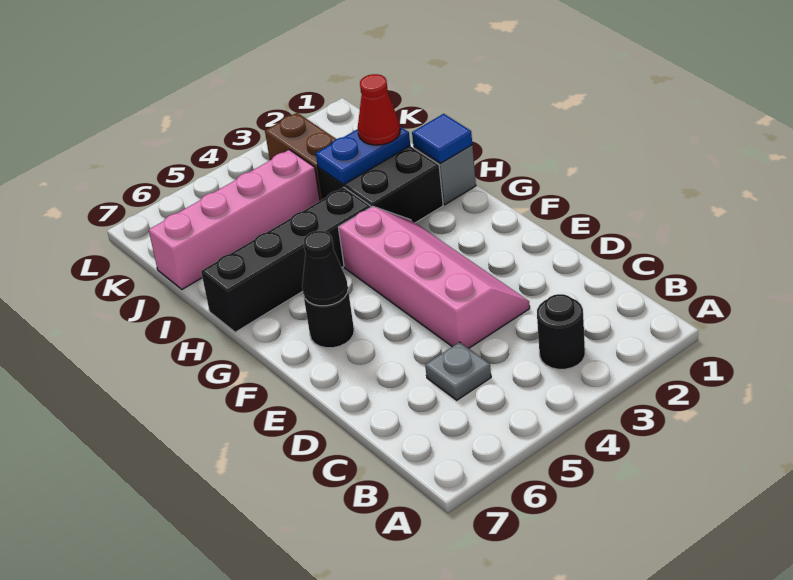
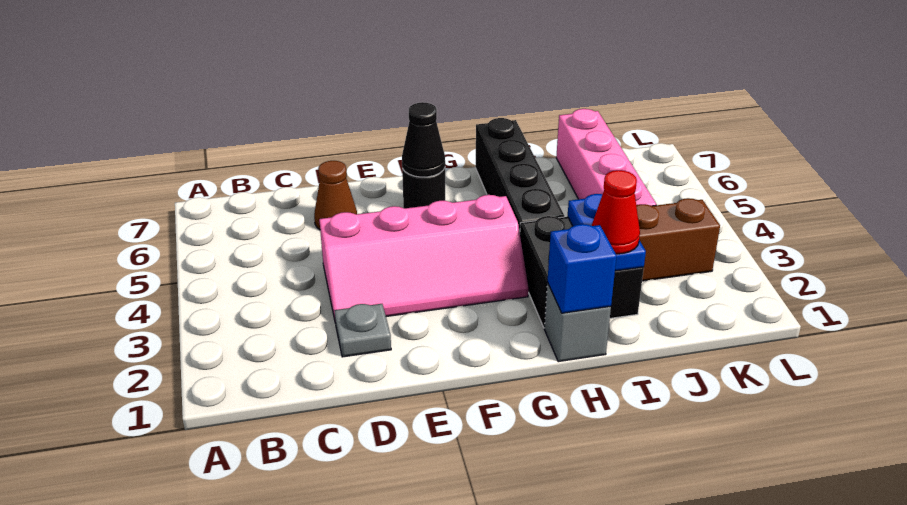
black 1x1 round brick [537,294,585,369] -> none
grey 1x1 plate [425,342,491,400] -> grey 1x1 plate moved to [334,304,391,357]
none -> brown 1x1 cone [314,161,357,230]
blue 1x1 tile [412,114,472,163] -> blue 1x1 brick [547,224,617,313]

